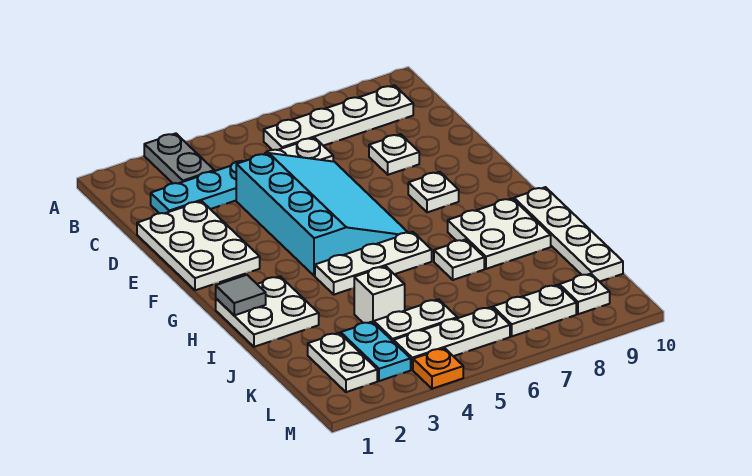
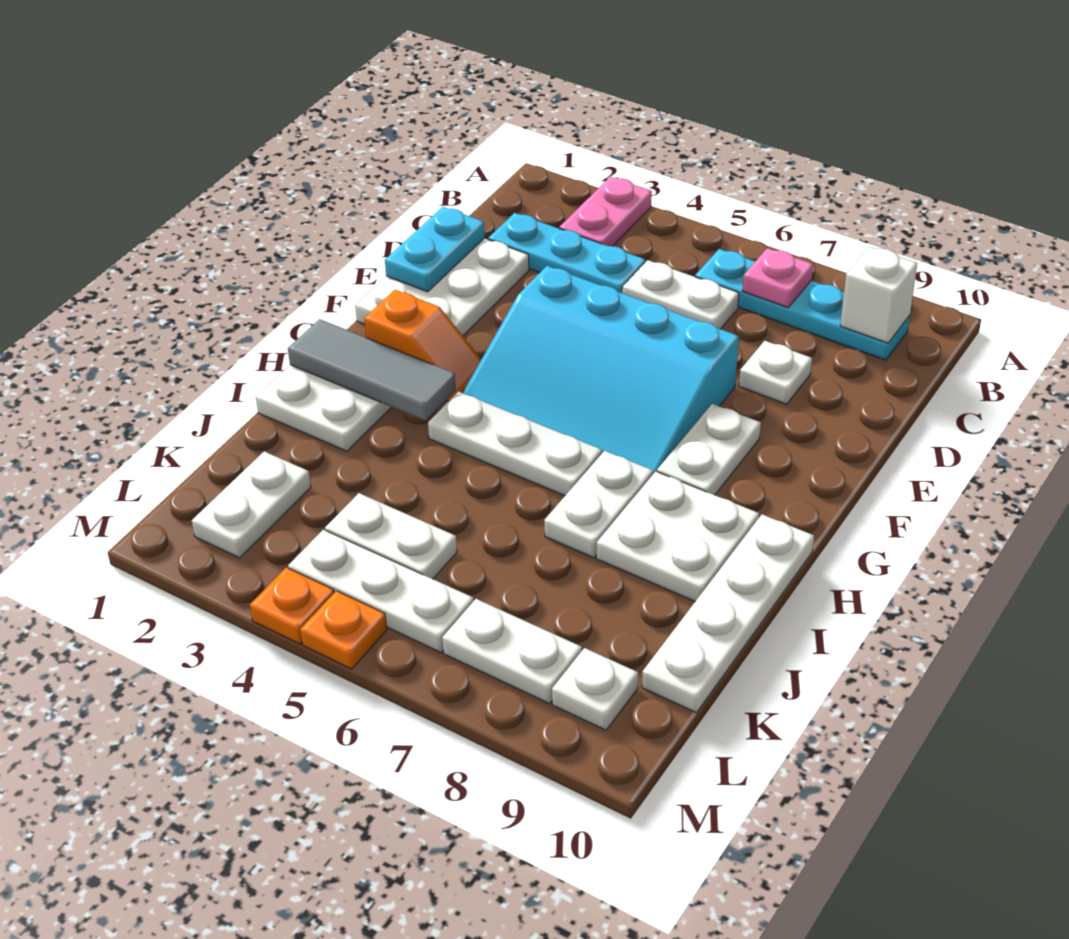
grey 1x2 plate [144,133,214,183] -> pink 1x2 plate [559,177,652,246]
white 1x4 plate [264,85,413,150] -> cyan 1x4 plate [695,249,910,360]
none -> pink 1x1 plate [743,248,813,308]
cyan 3x4 slope [236,153,408,276] -> cyan 3x4 slope turned to [463,266,739,474]
white 1x1 plate [408,172,459,212] -> white 1x2 plate [657,404,761,495]
none -> orange 1x2 slope [364,290,481,401]
grey 1x1 tile [216,275,266,315] -> grey 1x3 tile [288,319,456,421]
white 1x1 plate [434,239,484,280] -> white 1x2 plate [544,451,653,558]
white 1x1 brick [354,266,405,323] -> white 1x1 brick moved to [840,247,917,343]
cyan 1x2 plate [341,322,411,381] -> cyan 1x2 plate moved to [385,207,485,292]
none -> orange 1x1 plate [300,591,387,669]

